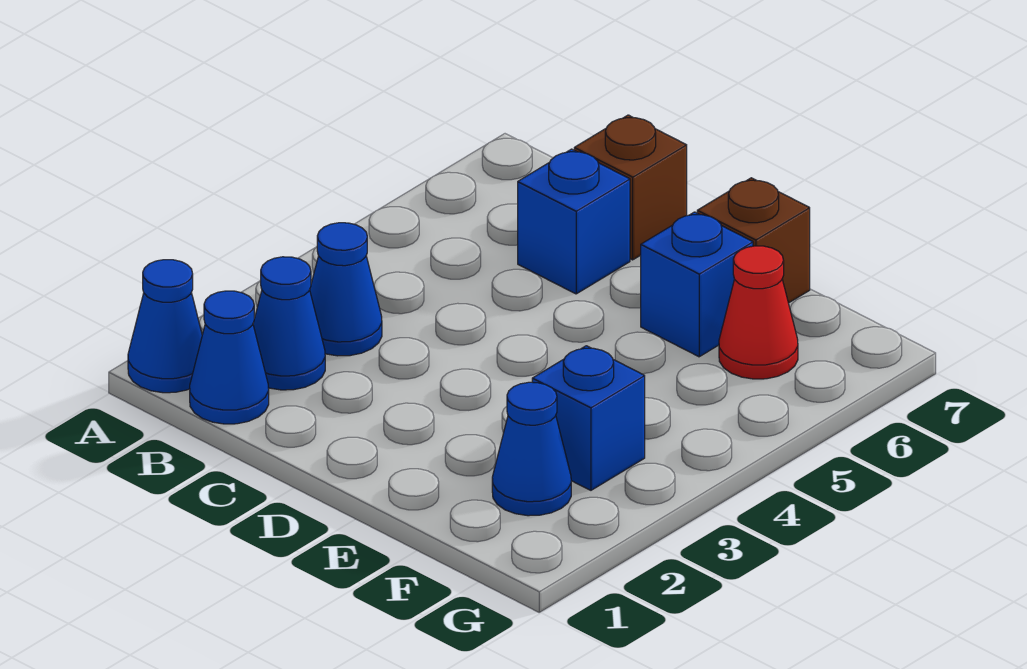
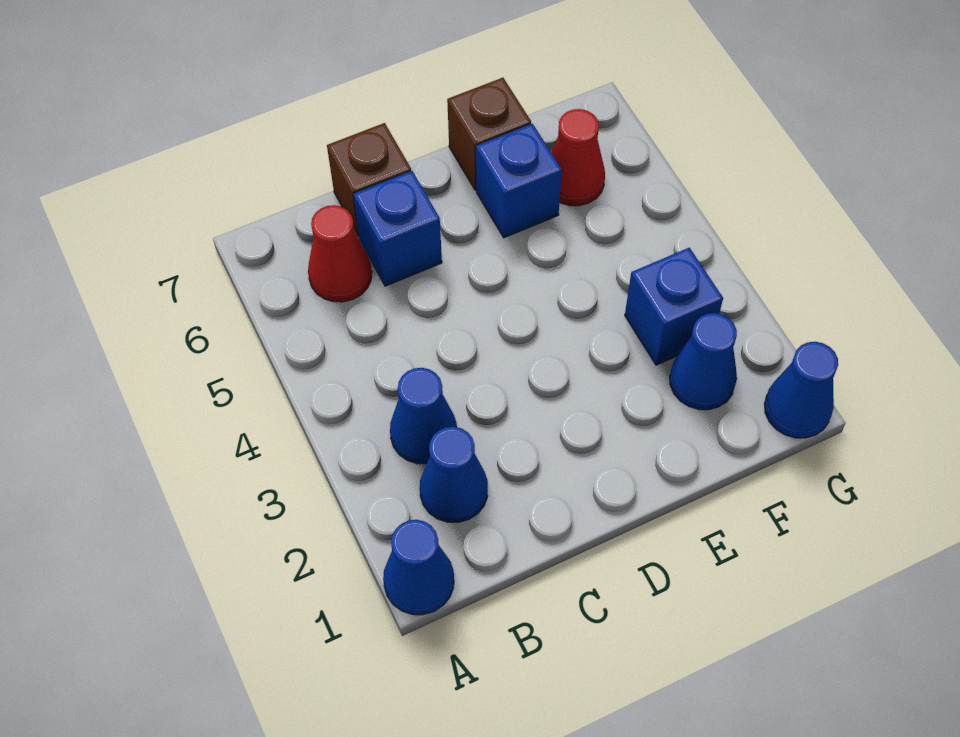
blue 1x1 cone [190,291,269,424] -> blue 1x1 cone moved to [764,342,838,438]
none -> red 1x1 cone [308,205,372,302]

